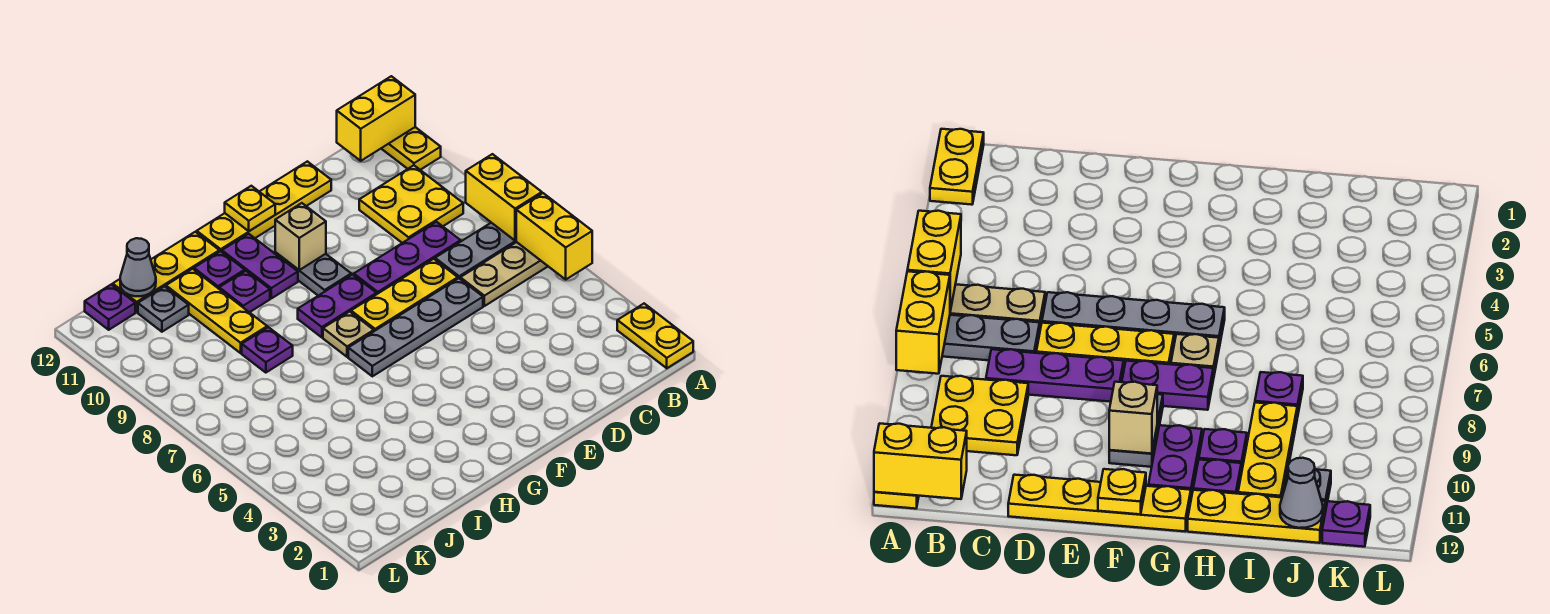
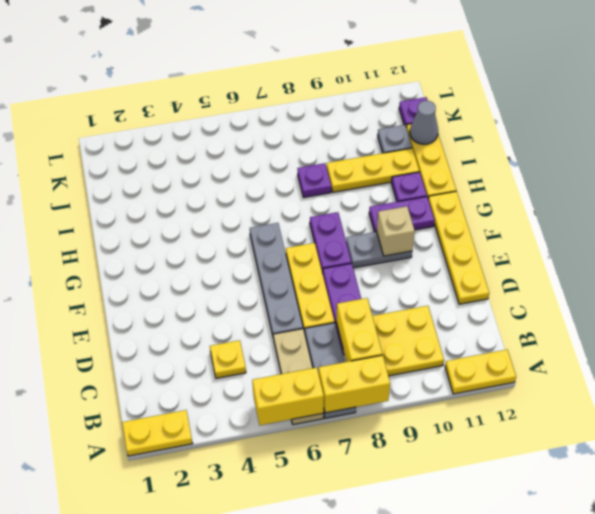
yellow 1x2 brick [337,76,415,161] -> yellow 1x2 brick moved to [336,298,382,362]
yellow 1x1 plate [225,186,275,231] -> yellow 1x1 plate moved to [210,340,246,378]
tan 1x1 plate [323,312,374,357] -> none
purple 1x1 plate [219,271,270,312] -> none

